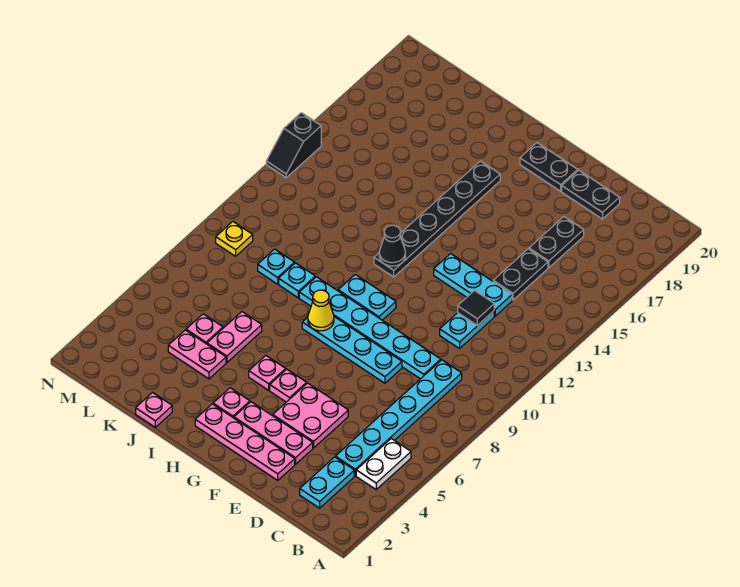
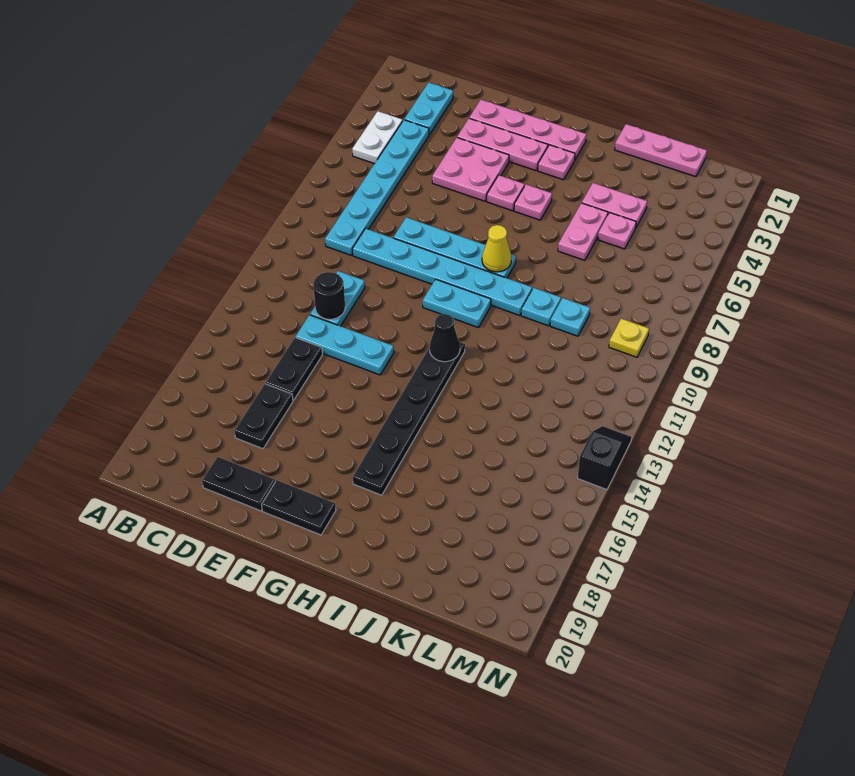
black 1x1 tile [458,291,494,326] -> black 1x1 round brick [313,272,345,319]
pink 1x1 plate [136,393,172,427] -> pink 1x3 plate [615,124,707,177]

